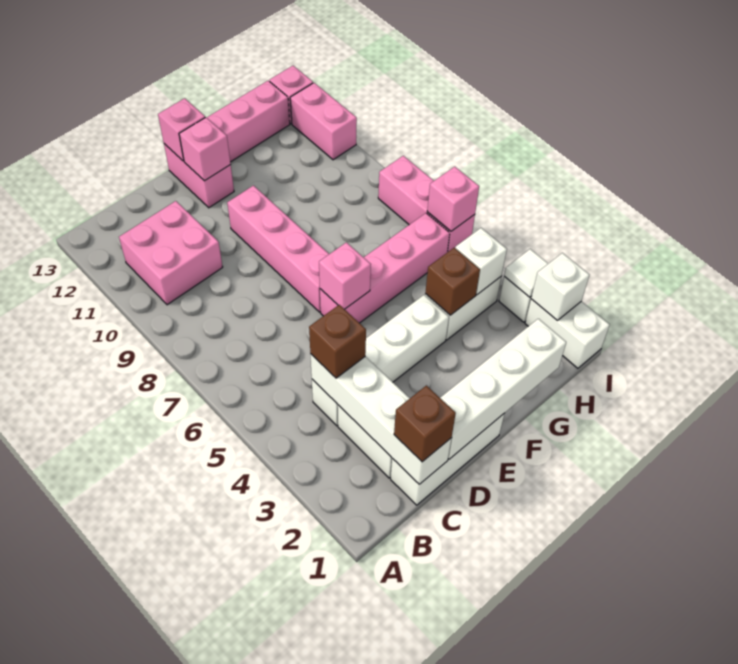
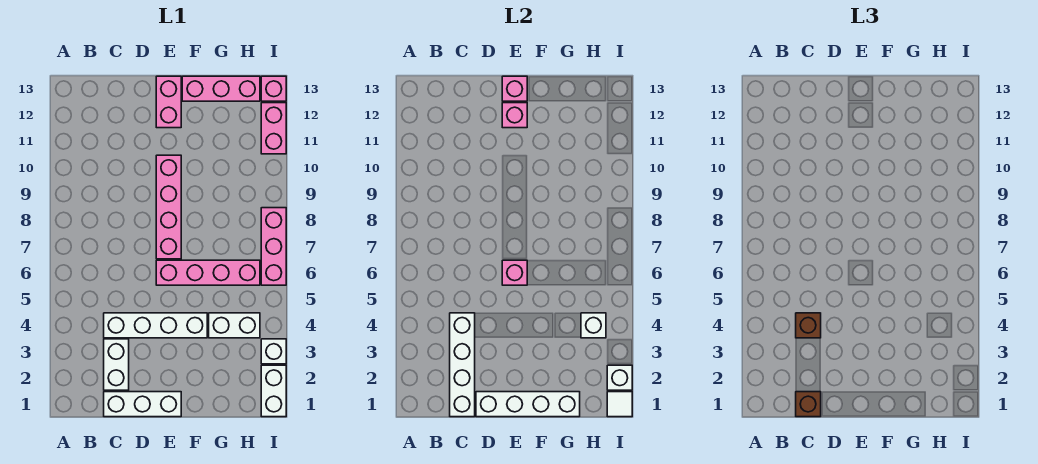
pink 2x2 brick [119,201,223,305] -> none
brown 1x1 brick [425,248,480,315] -> none
white 1x1 tile [504,249,548,297] -> white 1x1 tile moved to [607,392,632,417]
pink 1x1 brick [427,167,479,231] -> none

